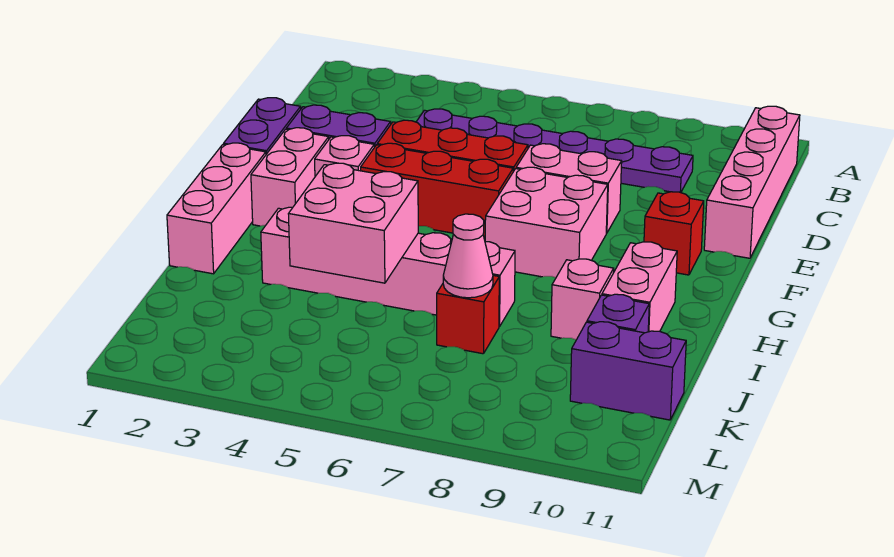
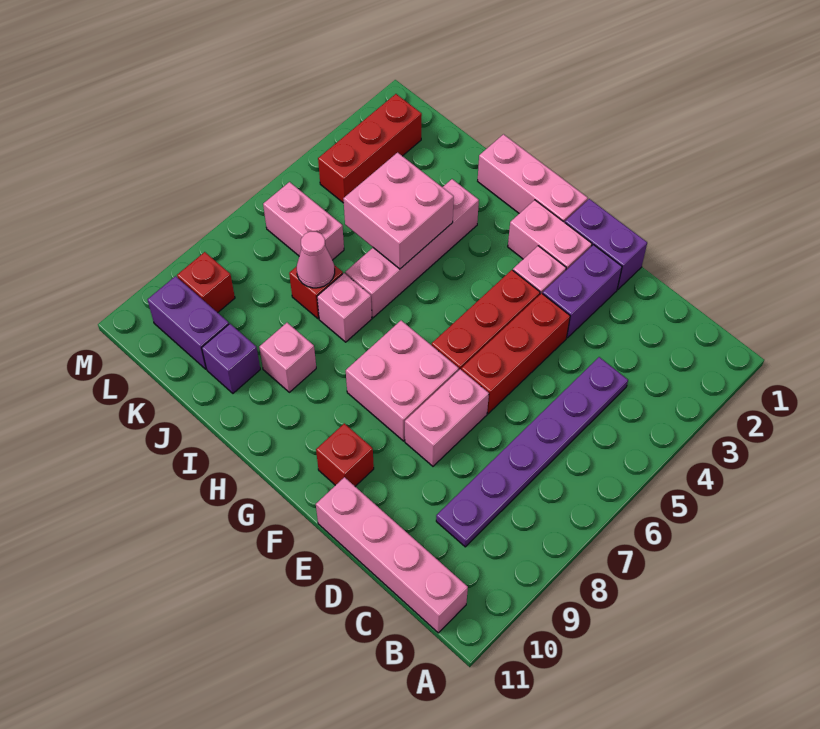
pink 1x2 brick [602,242,677,332] -> pink 1x2 brick moved to [263,182,344,260]
purple 1x2 brick [570,322,686,420] -> purple 1x2 brick turned to [147,276,229,369]
none -> red 1x3 brick [318,94,422,203]
none -> red 1x1 brick [177,252,235,313]

